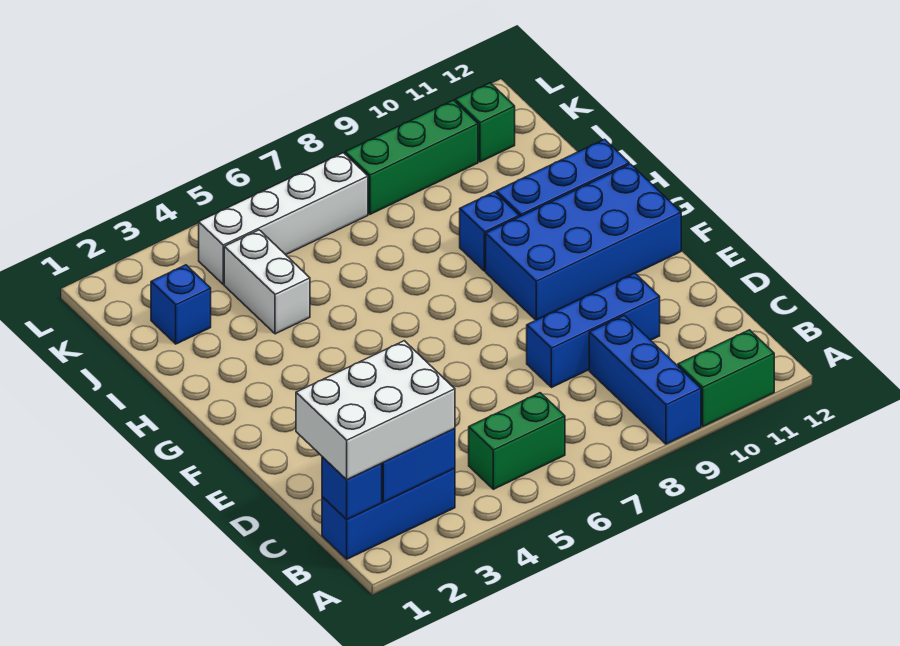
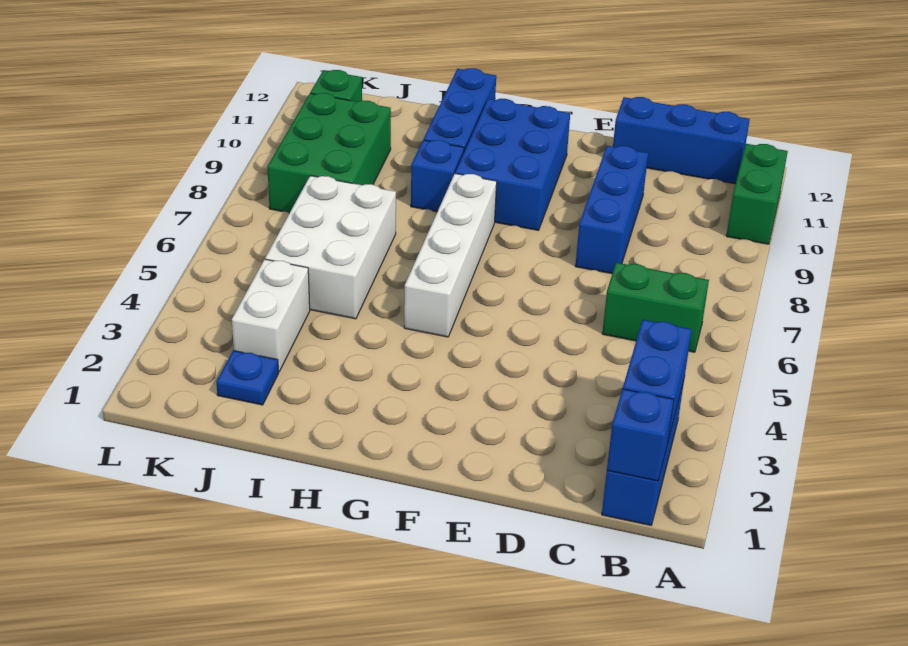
blue 1x3 brick [589,315,701,444] -> blue 1x3 brick moved to [613,97,750,184]
white 2x3 brick [296,341,455,480] -> white 2x3 brick moved to [265,176,396,319]
green 1x2 brick [469,393,565,489] -> green 1x2 brick turned to [602,263,709,352]
blue 2x4 brick [486,164,681,320] -> blue 2x3 brick [455,99,570,230]
white 1x2 brick [224,230,310,334] -> white 1x2 brick turned to [232,259,310,372]
blue 1x1 brick [151,265,211,344] -> blue 1x1 plate [216,350,279,405]
white 1x4 brick [199,153,368,284] -> white 1x4 brick moved to [404,174,497,337]
green 1x3 brick [345,100,478,214] -> green 2x3 brick [267,93,391,213]

